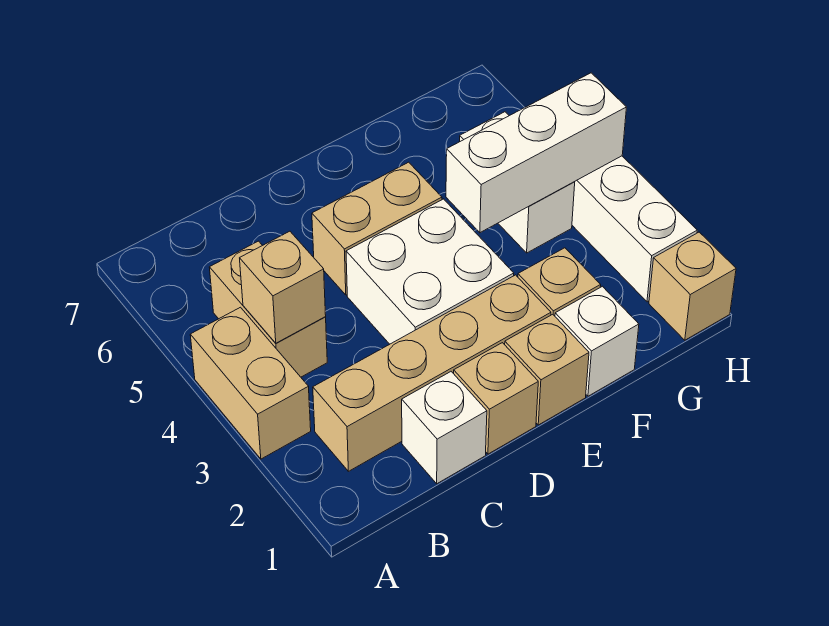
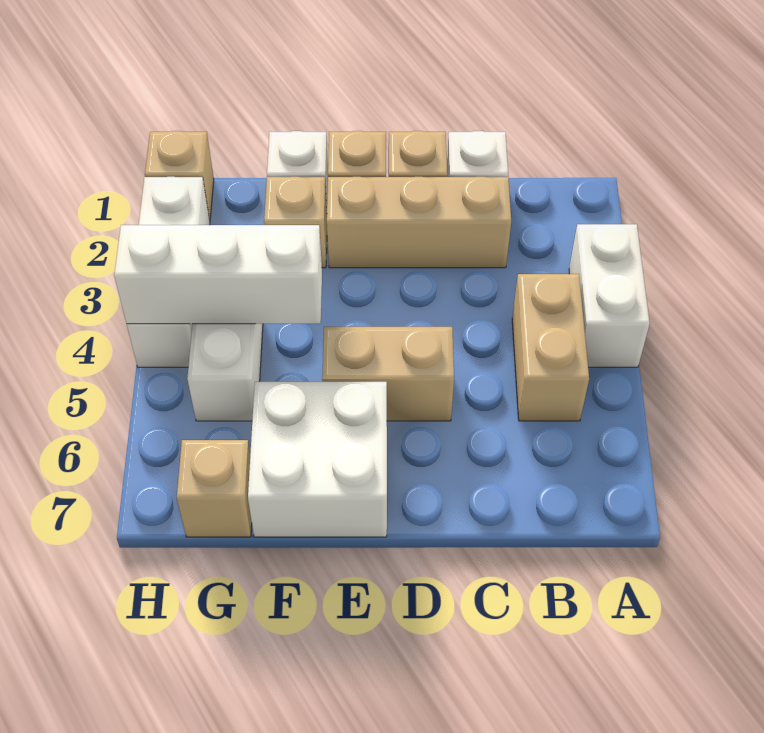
tan 1x2 brick [190,307,311,459] -> white 1x2 brick [569,224,650,367]
tan 1x4 brick [313,275,551,471] -> tan 1x3 brick [327,177,511,268]
tan 1x1 brick [240,231,326,343] -> tan 1x1 brick moved to [177,440,252,537]
white 2x2 brick [346,199,514,344] -> white 2x2 brick moved to [248,382,387,537]

